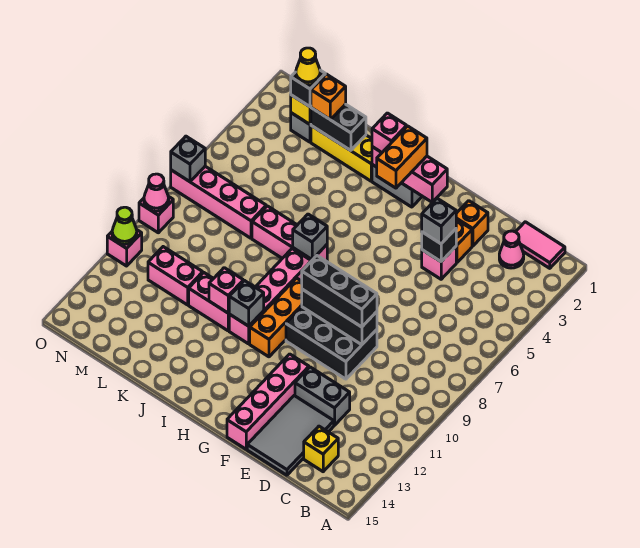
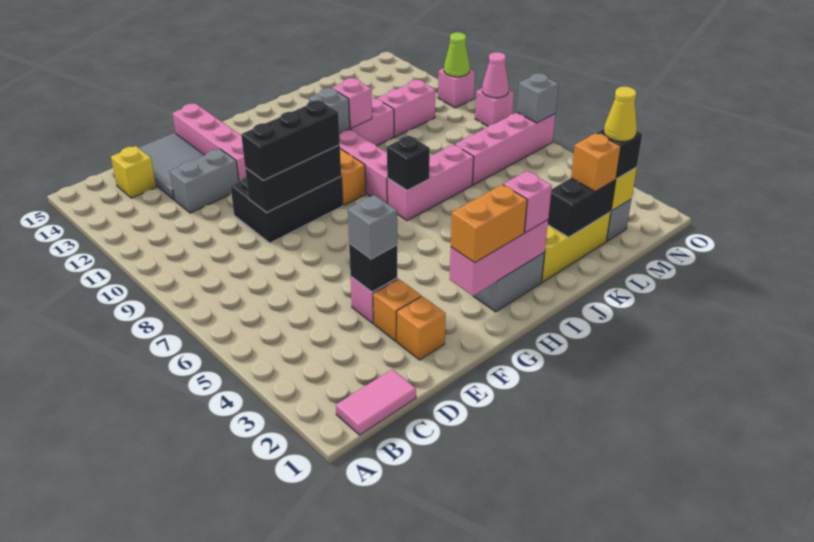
pink 1x1 cone [499,231,524,268] -> none
orange 1x2 brick [377,126,427,188] -> orange 1x2 brick turned to [451,184,527,263]
grey 1x1 brick [293,214,327,259] -> black 1x1 brick [387,136,430,190]

